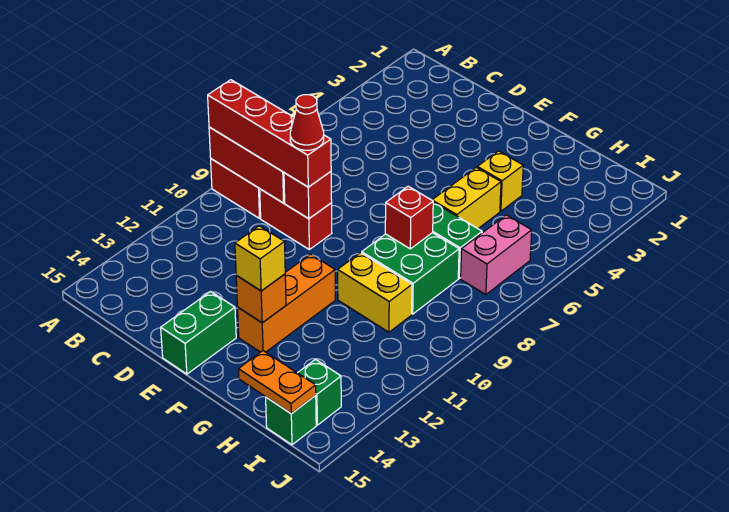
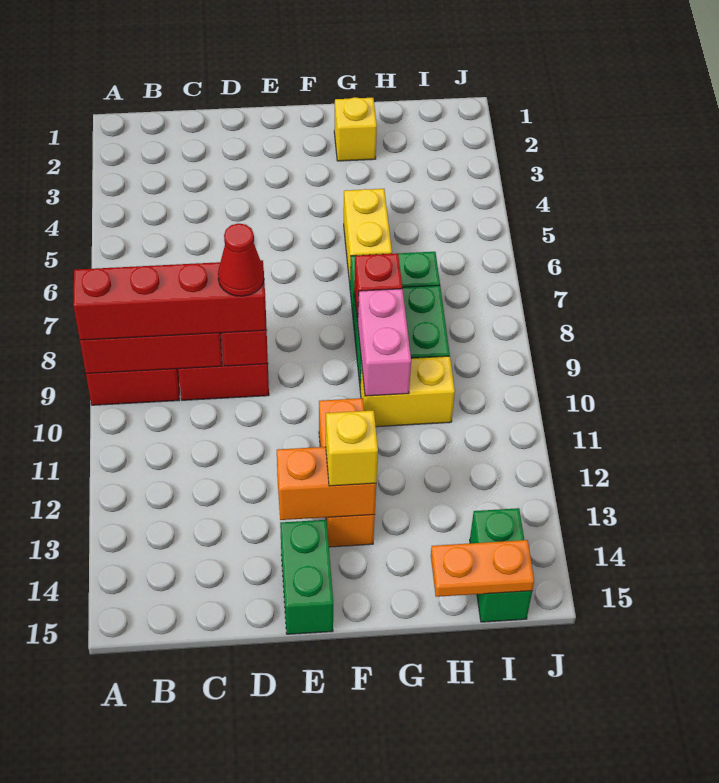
orange 1x1 brick [236,274,286,323] -> orange 1x2 brick [277,447,376,520]
yellow 1x1 brick [477,151,523,211] -> yellow 1x1 brick moved to [334,97,377,161]
pink 1x2 brick [461,215,532,295] -> pink 1x2 brick moved to [358,289,411,396]

